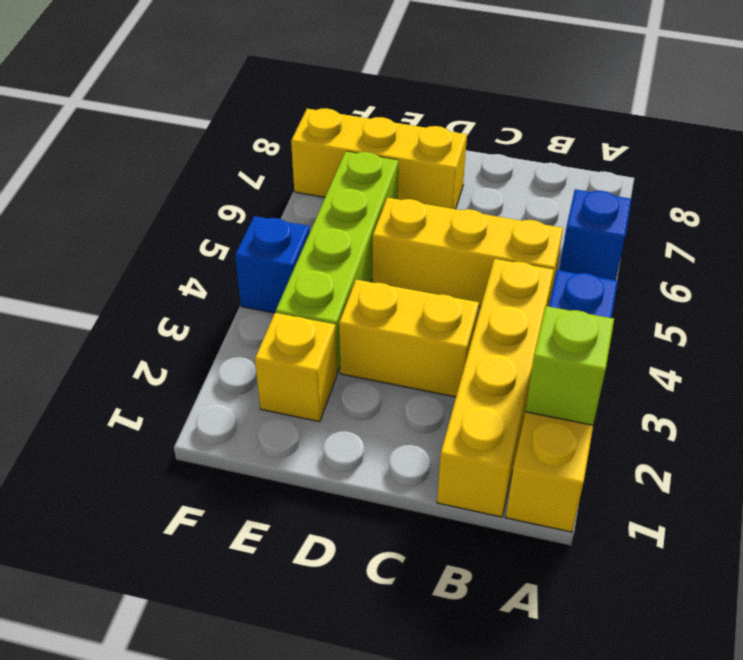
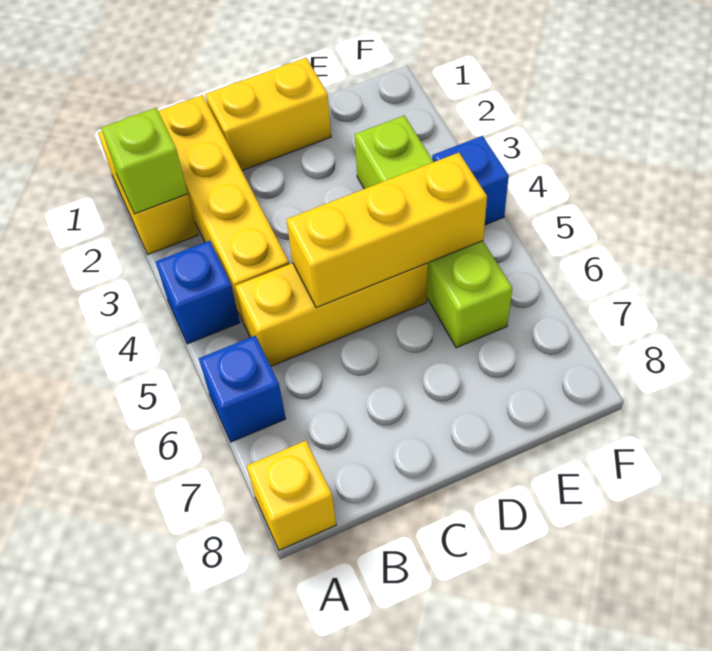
yellow 1x2 brick [339,280,479,397] -> yellow 1x2 brick moved to [205,58,331,171]
yellow 1x3 brick [291,108,467,209] -> yellow 1x3 brick moved to [286,153,487,308]
yellow 1x1 brick [255,313,337,422] -> yellow 1x1 brick moved to [247,441,336,550]

